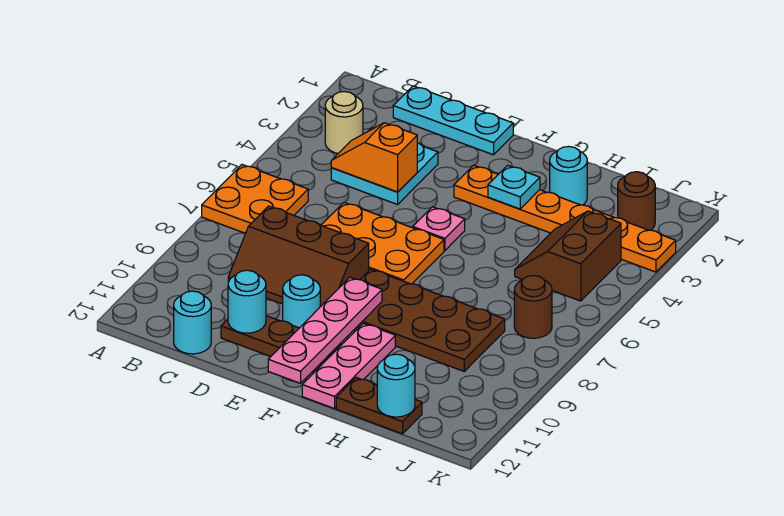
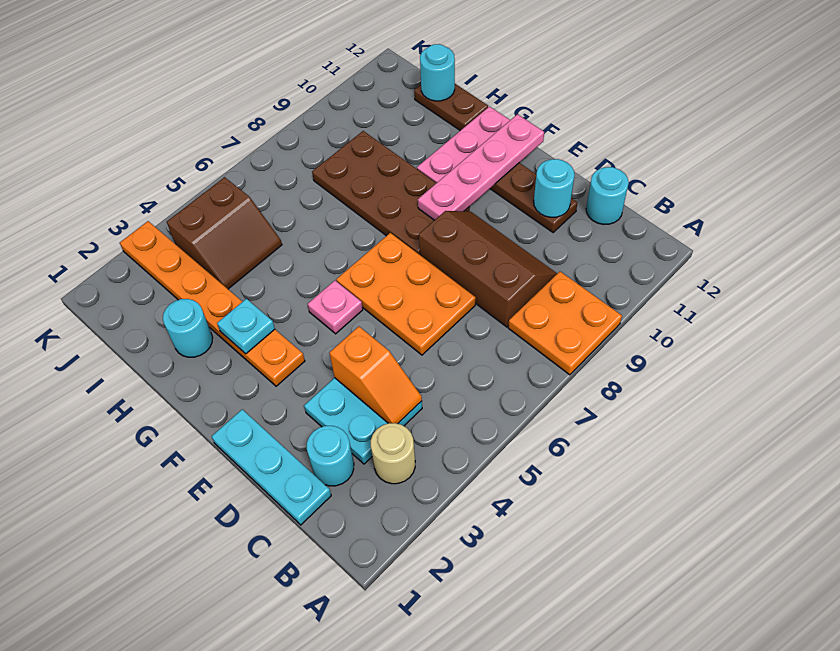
orange 2x2 plate [202,165,308,233] -> orange 2x2 plate moved to [508,272,622,375]
cyan 1x1 round brick [283,275,320,328] -> cyan 1x1 round brick moved to [307,426,354,486]
brown 1x1 round brick [618,172,655,230] -> none
brown 1x1 round brick [514,276,552,338] -> none

